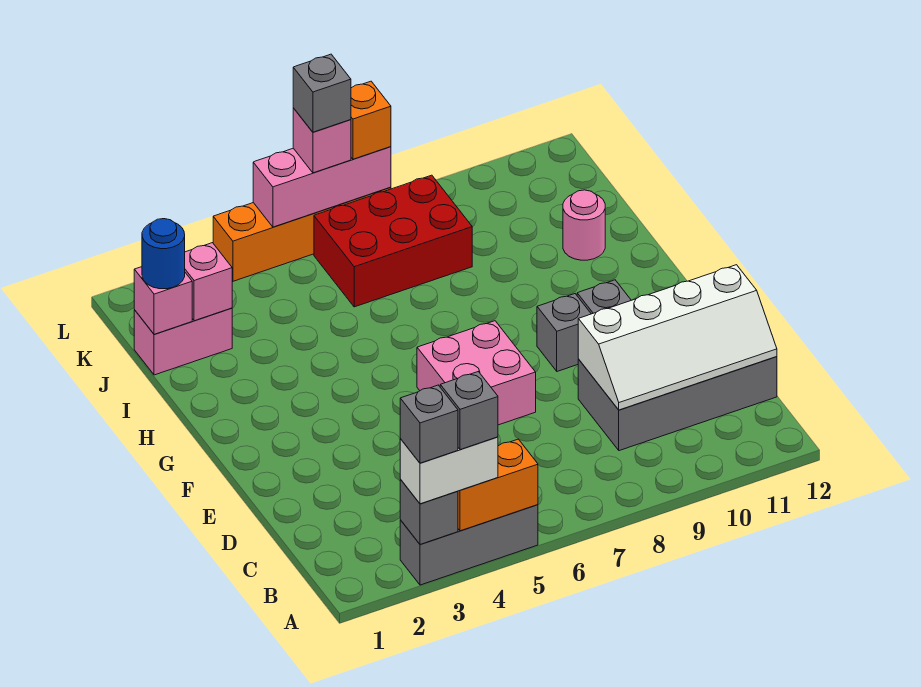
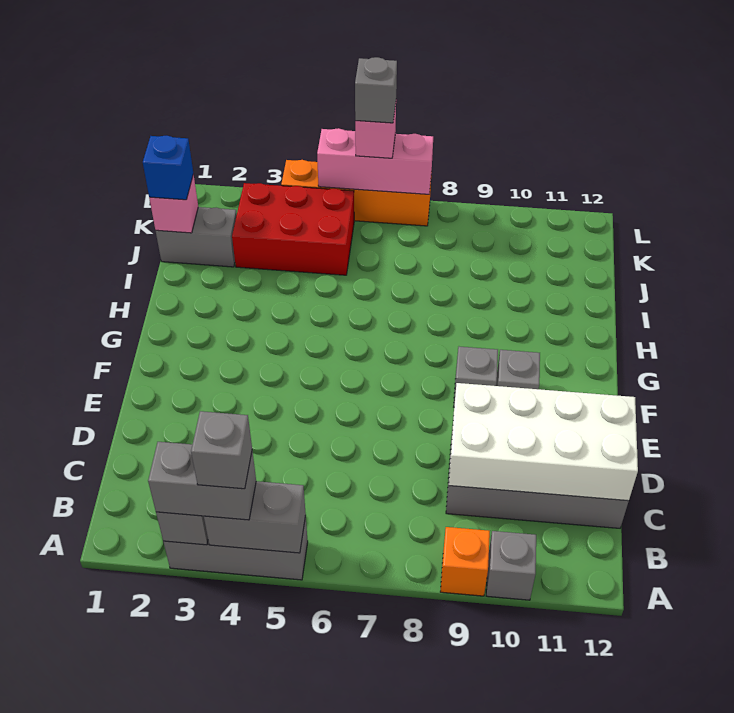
white 1x2 brick [400,437,498,504] -> grey 1x2 brick [148,442,256,520]
grey 1x1 brick [400,385,458,463] -> grey 1x1 brick moved to [486,531,536,600]
orange 1x2 brick [458,439,538,531] -> grey 1x2 brick [204,481,306,553]
white 2x4 slope [578,265,777,410] -> white 2x4 brick [449,383,638,501]
pink 2x2 brick [417,321,536,425] -> none
pink 1x1 round brick [563,190,605,260] -> none
pink 1x2 brick [134,308,232,375] -> grey 1x2 brick [156,207,237,267]
blue 1x1 round brick [142,219,185,289] -> blue 1x1 brick [143,136,193,200]
pink 1x1 brick [185,243,232,321] -> none
red 2x3 brick [314,175,472,307] -> red 2x3 brick moved to [232,183,354,275]
orange 1x1 brick [351,81,391,159] -> orange 1x1 brick moved to [440,527,490,596]

